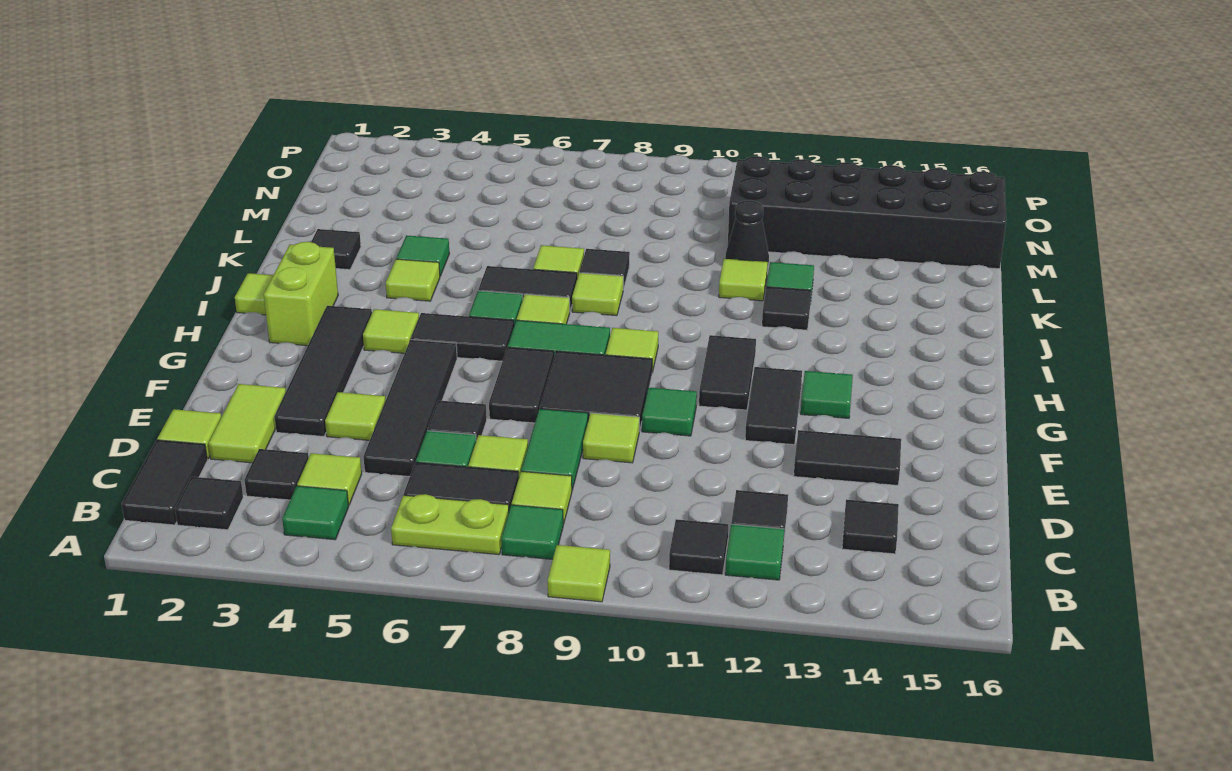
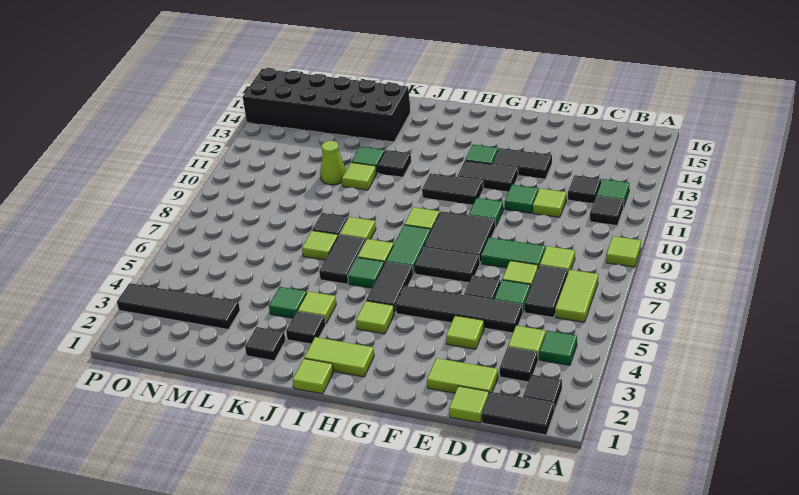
lime 1x2 plate [391,494,509,555] -> lime 1x2 tile [555,270,598,322]
green 1x1 tile [501,505,563,559] -> green 1x1 tile moved to [505,185,538,213]
black 1x1 tile [842,499,899,554] -> black 1x1 tile moved to [286,311,326,344]
black 1x4 tile [274,306,372,437] -> black 1x4 tile moved to [117,283,240,330]
lime 1x1 tile [583,413,639,463] -> lime 1x1 tile moved to [533,188,566,217]
black 1x2 tile [794,430,901,485] -> black 1x2 tile turned to [492,148,552,179]
lime 1x2 brick [264,242,338,346] -> lime 1x2 tile [304,337,374,377]
black 1x1 cone [725,200,769,267] -> lime 1x1 cone [320,141,346,185]
black 2x6 brick [728,156,1006,269] -> black 2x6 brick turned to [243,68,410,142]

